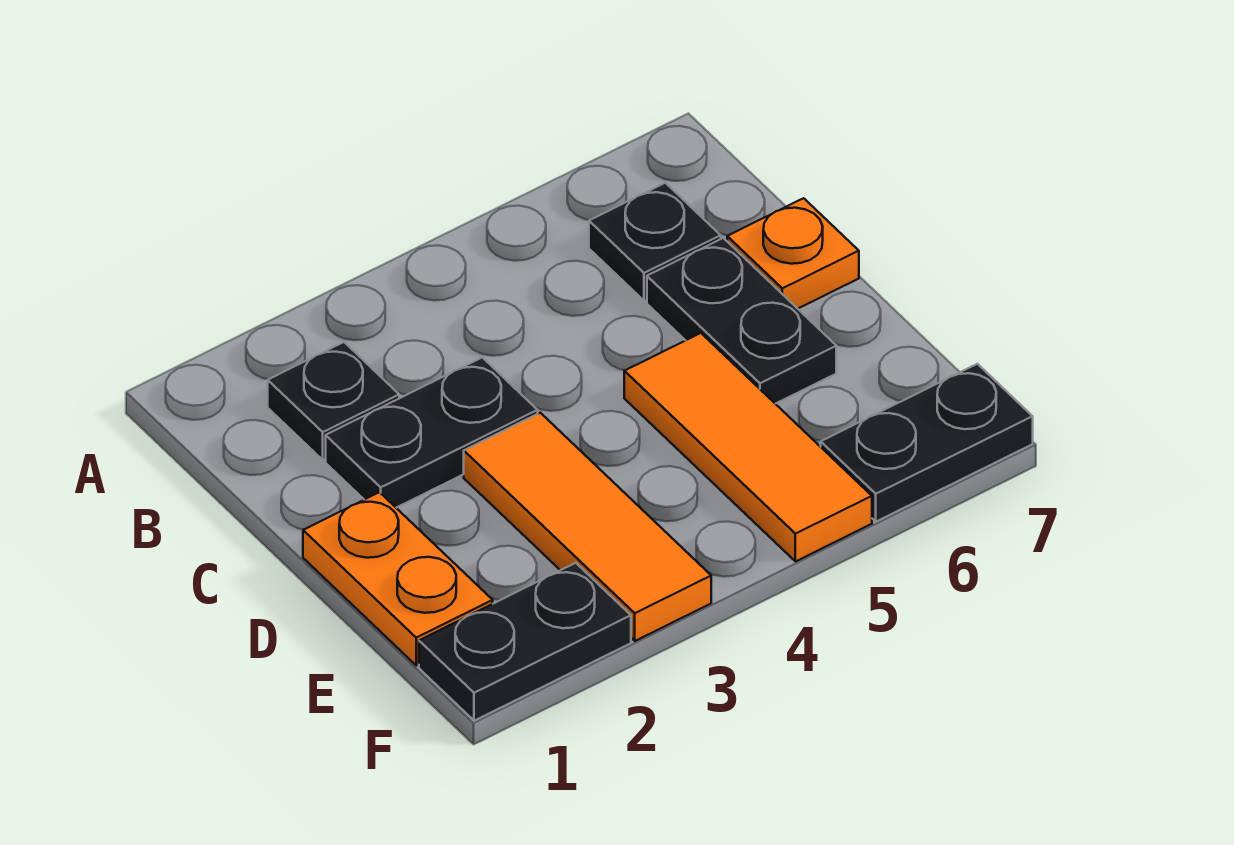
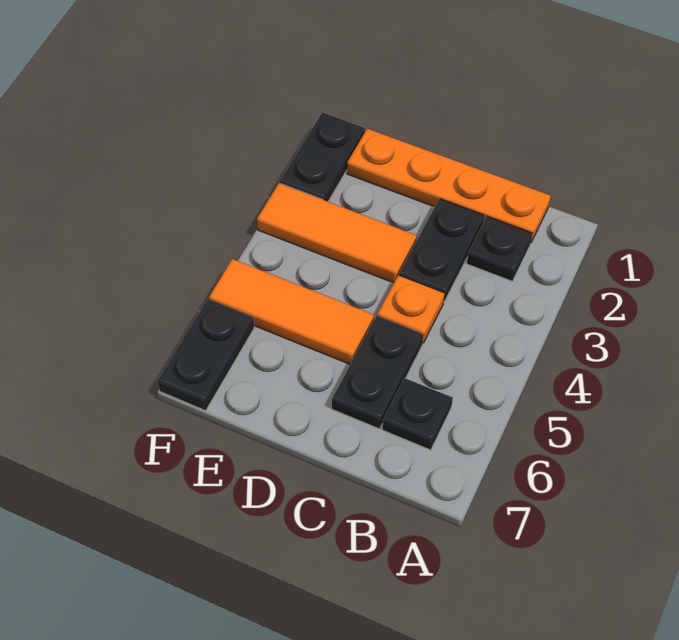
black 1x2 plate [647,238,836,404] -> black 1x2 plate turned to [332,316,424,429]
orange 1x1 plate [727,198,859,309] -> orange 1x1 plate moved to [377,275,445,343]
orange 1x2 plate [303,492,493,665] -> orange 1x4 plate [347,129,551,242]

